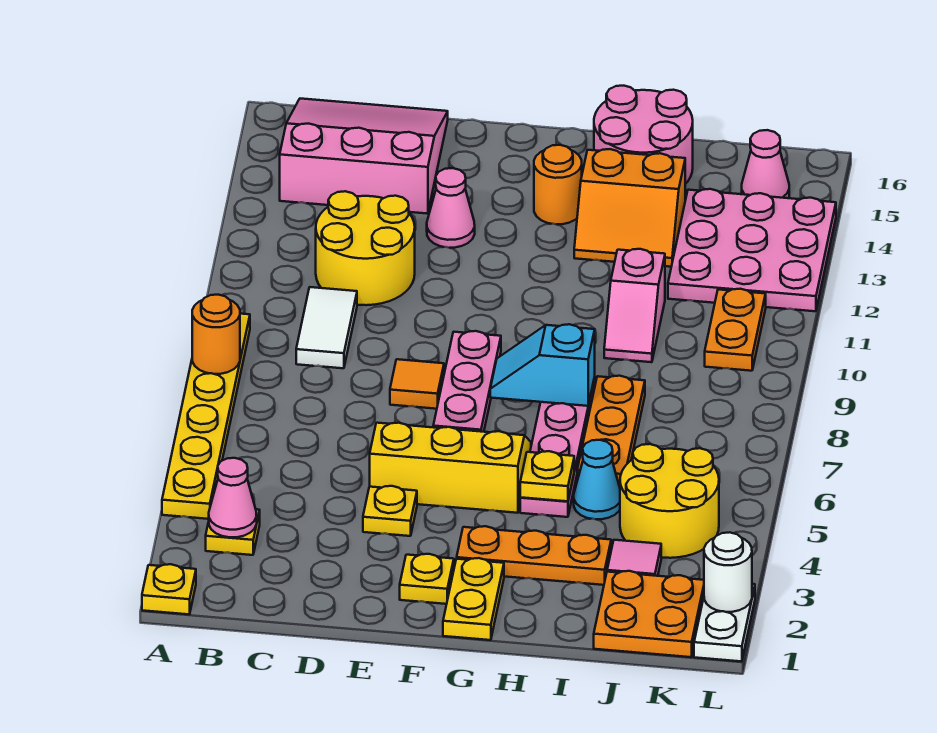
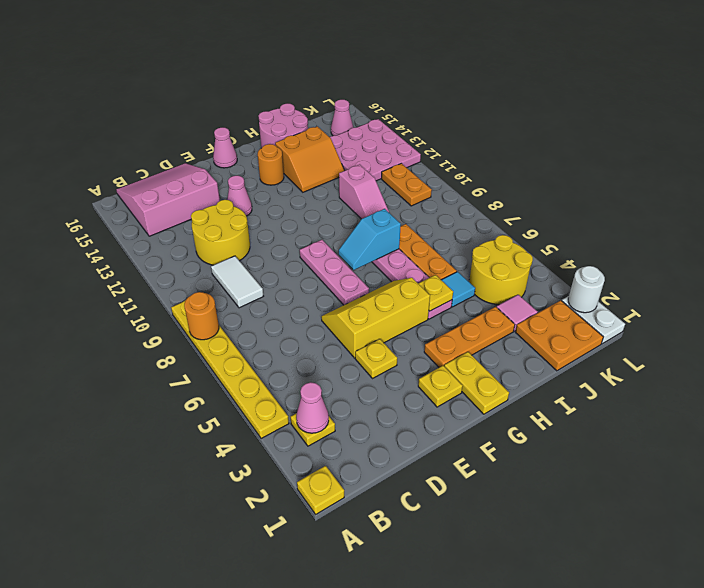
orange 1x1 tile [390,359,444,409] -> none
none -> pink 1x1 cone [213,127,237,168]
cyan 1x1 cone [574,440,620,519] -> cyan 1x1 tile [442,272,475,307]

